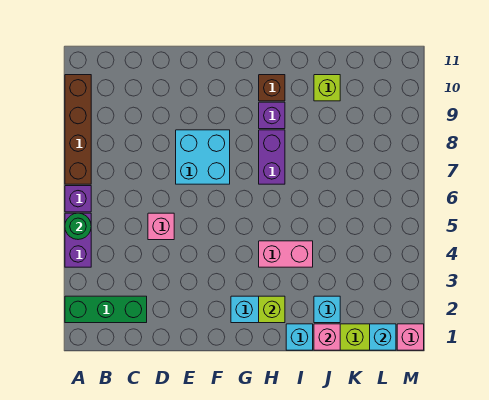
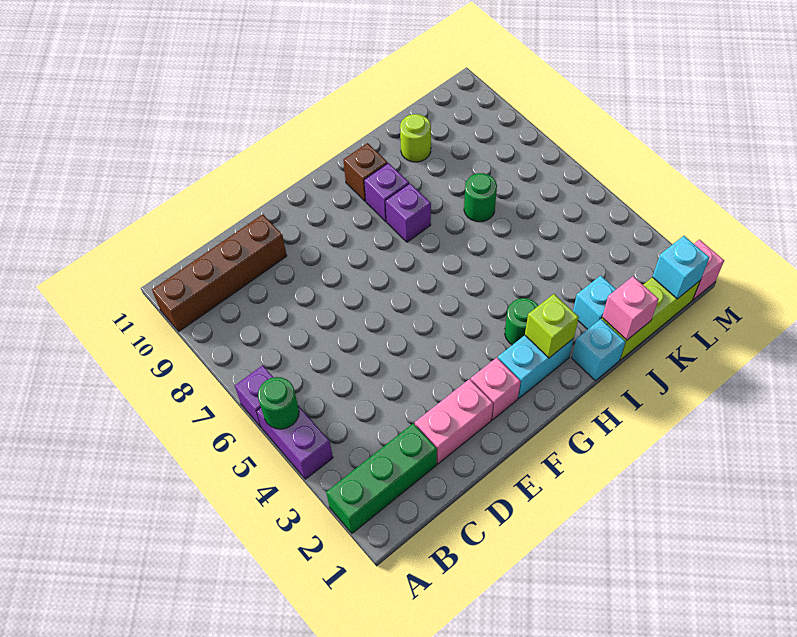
brown 1x4 brick [65,75,91,184] -> brown 1x4 brick turned to [152,214,287,331]
pink 1x1 brick [148,213,174,240] -> pink 1x1 brick moved to [471,357,521,420]
cyan 2x2 brick [176,130,230,184] -> none
none -> green 1x1 round brick [505,298,539,345]
pink 1x2 brick [259,241,313,267] -> pink 1x2 brick moved to [415,379,493,464]
purple 1x2 brick [259,130,285,184] -> purple 1x1 brick [386,183,431,242]
none -> green 1x1 round brick [464,173,497,222]
lime 1x1 brick [314,75,340,101] -> lime 1x1 round brick [400,114,431,162]

